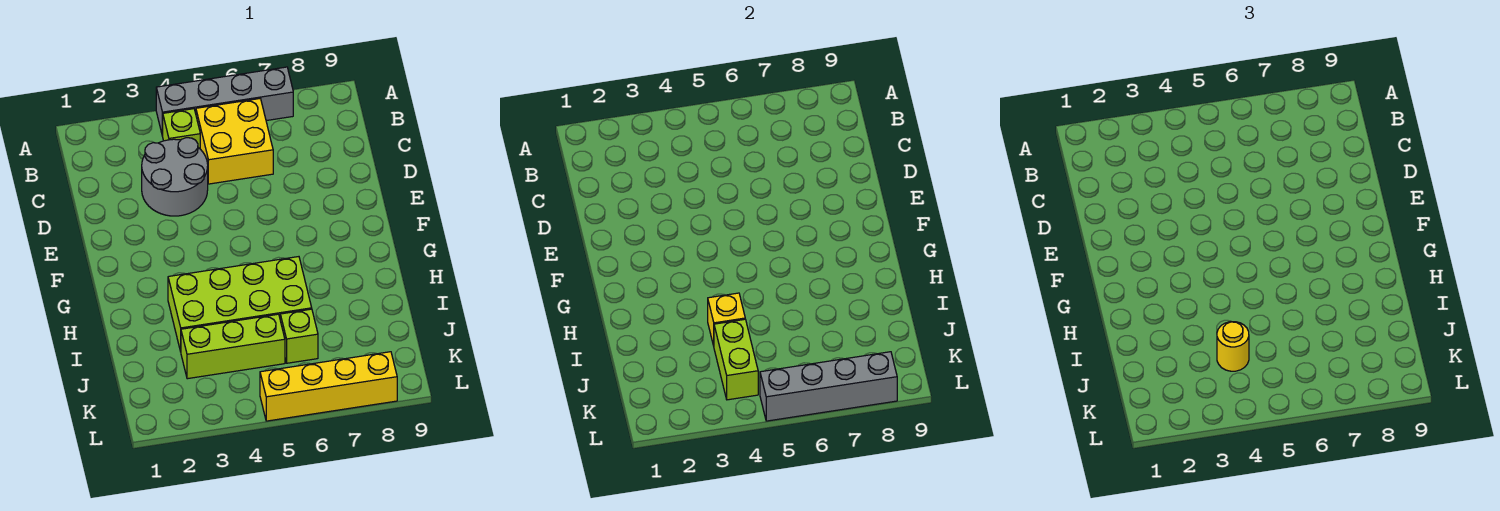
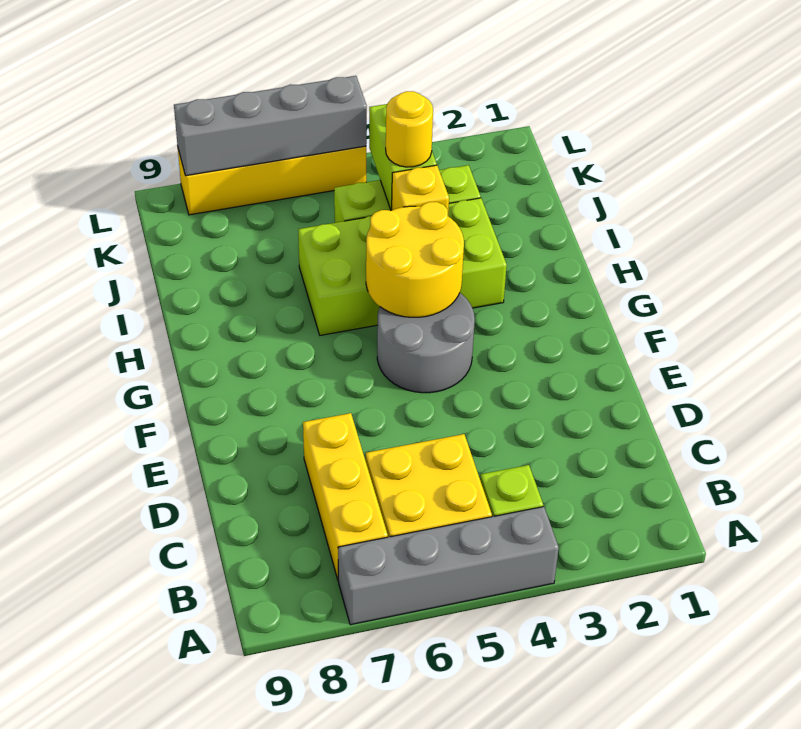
none -> yellow 1x3 brick [303,413,388,579]
grey 2x2 round brick [142,138,208,216] -> grey 2x2 round brick moved to [377,293,475,393]
none -> yellow 2x2 round brick [366,202,464,317]
lime 1x1 brick [280,309,318,363] -> none

